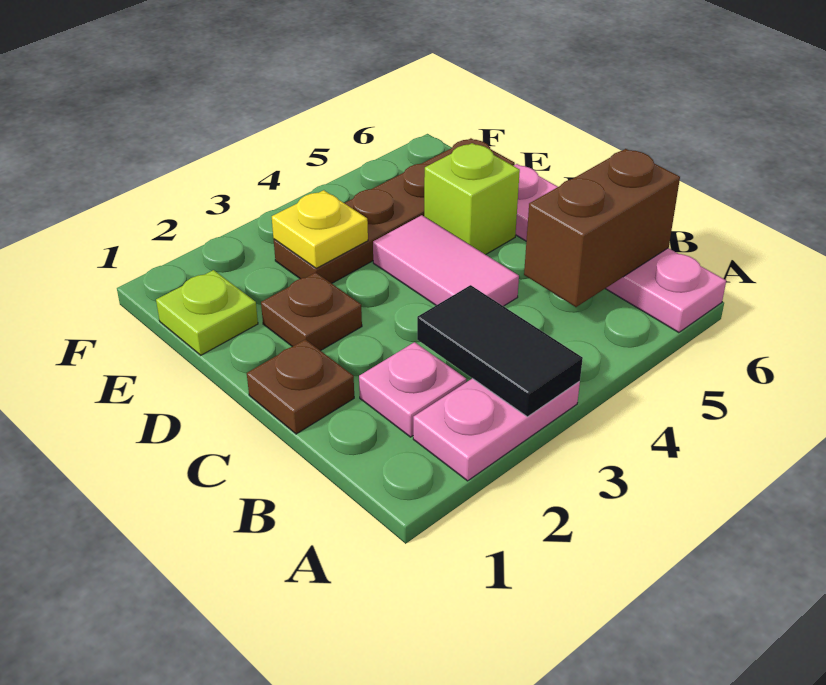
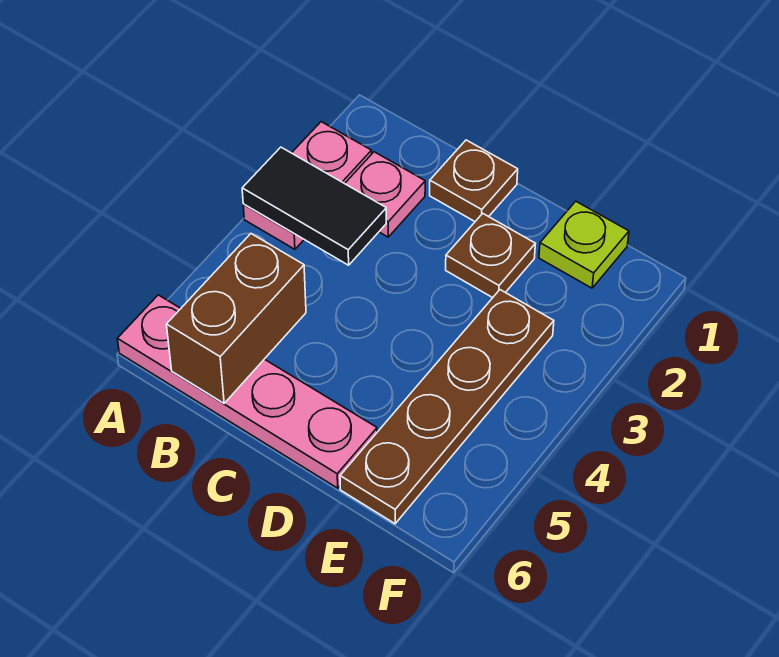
pink 1x2 tile [373,215,519,306] -> none
lime 1x1 brick [424,143,520,255] -> none
yellow 1x1 plate [272,190,368,268] -> none

